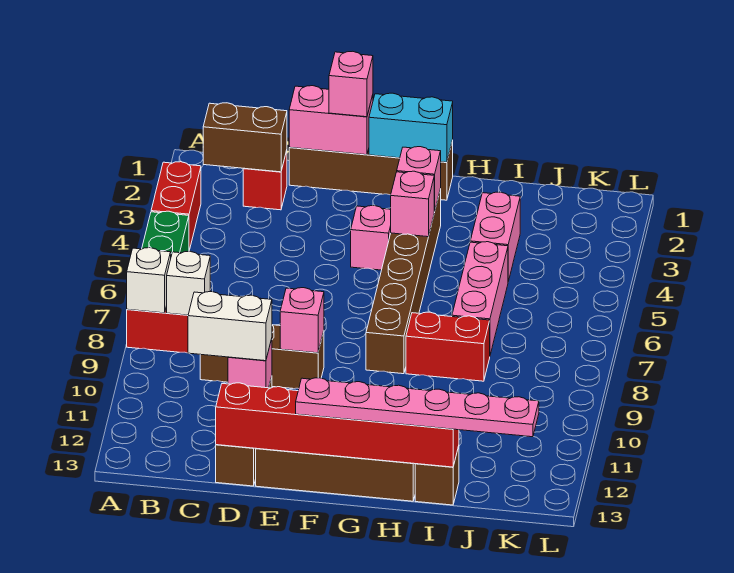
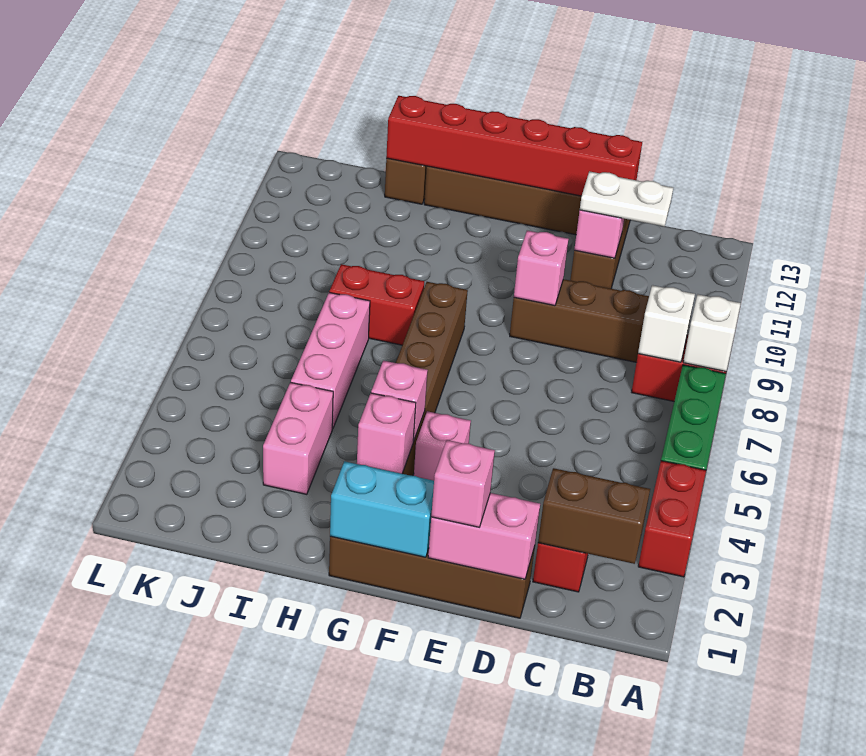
white 1x2 brick [188,292,272,361] -> white 1x2 plate [580,171,673,226]
pink 1x6 plate [296,378,539,437] -> none

